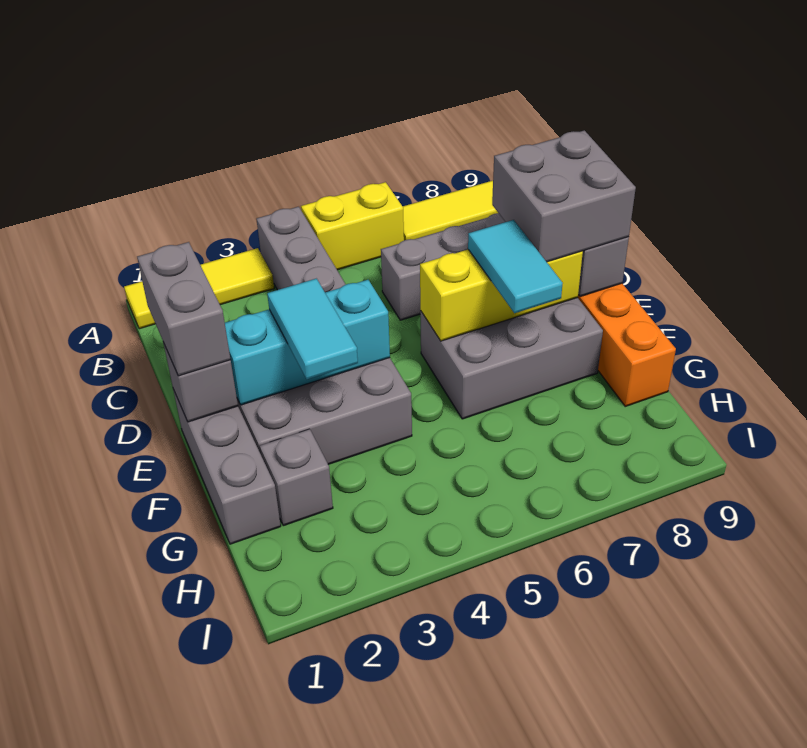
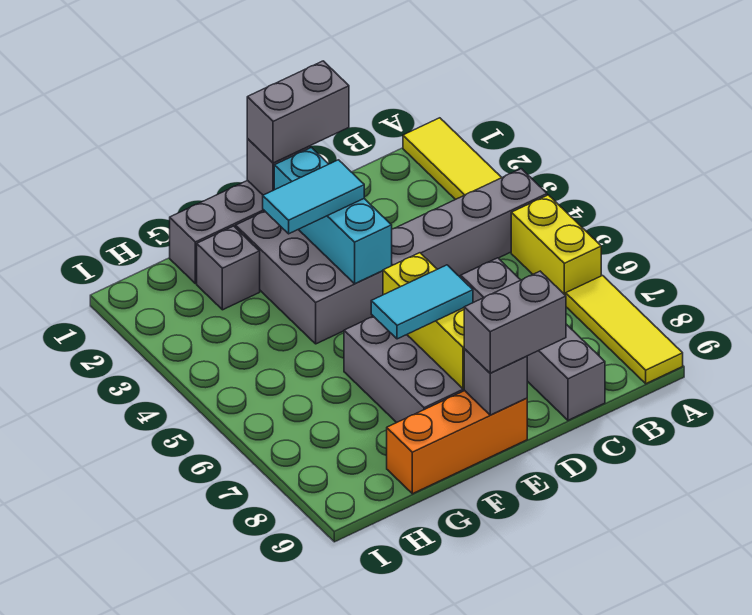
grey 2x2 brick [492,130,636,262] -> grey 1x2 brick [464,271,566,373]

